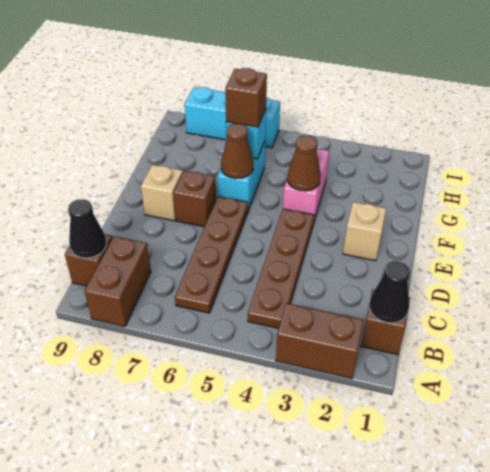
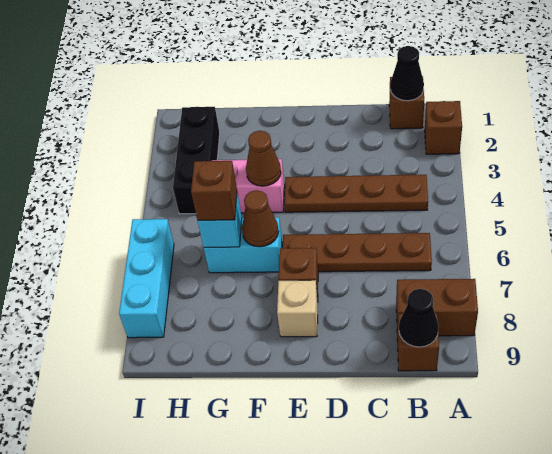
brown 1x2 brick [276,303,364,378] -> brown 1x1 brick [425,101,462,154]
tan 1x1 brick [343,202,387,261] -> none
none -> black 1x3 brick [173,107,220,214]

